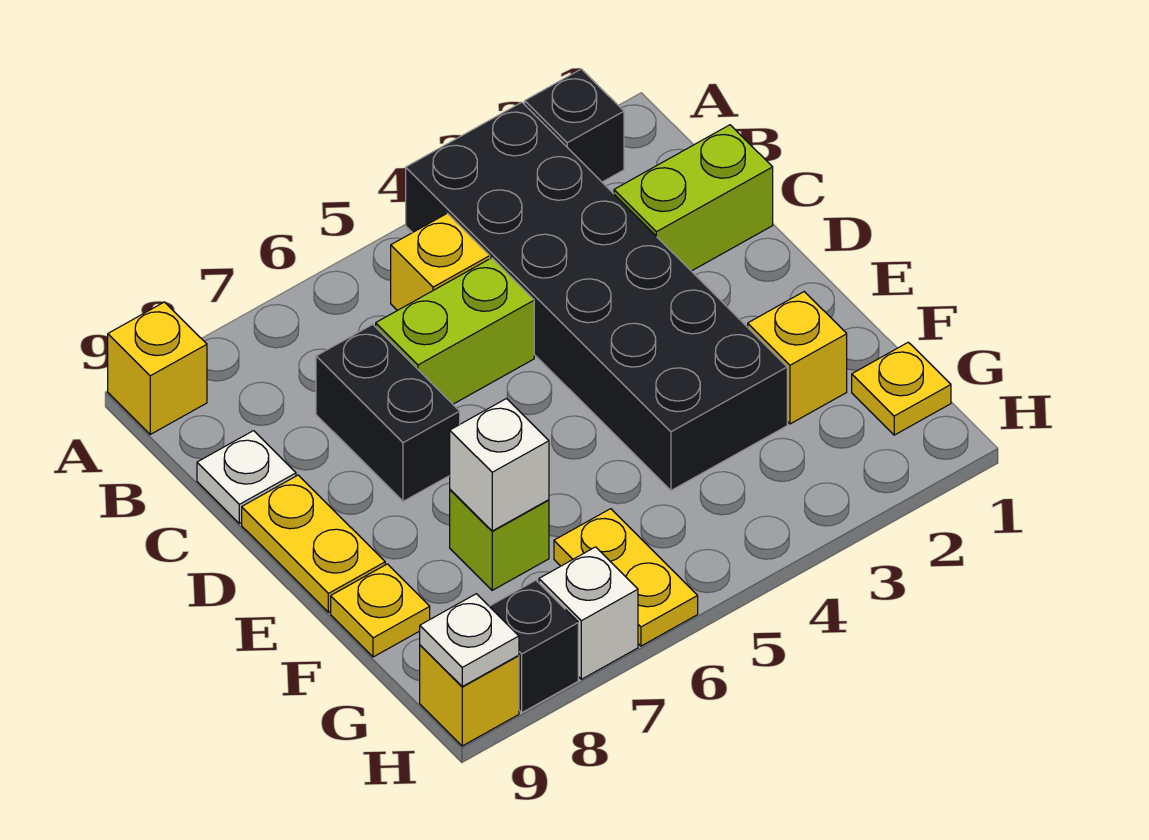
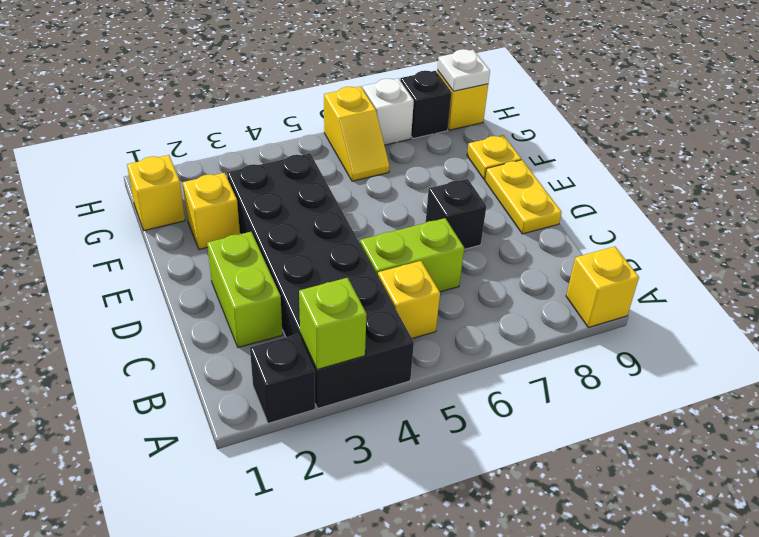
lime 1x2 brick [614,125,773,271] -> lime 1x2 brick turned to [207,232,283,348]
black 1x2 brick [316,324,460,501] -> black 1x1 brick [426,179,486,249]
white 1x1 plate [197,431,296,523] -> none
lime 1x1 brick [450,490,549,590] -> lime 1x1 brick moved to [299,278,367,370]
white 1x1 brick [450,399,549,531] -> none
yellow 1x1 plate [852,342,951,435] -> yellow 1x1 brick [127,155,185,231]
yellow 1x2 plate [554,509,698,646] -> yellow 1x2 slope [324,86,389,181]

